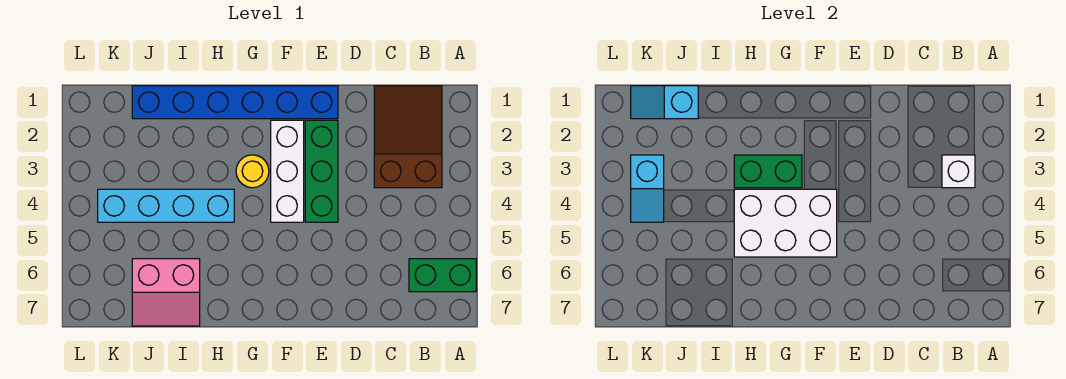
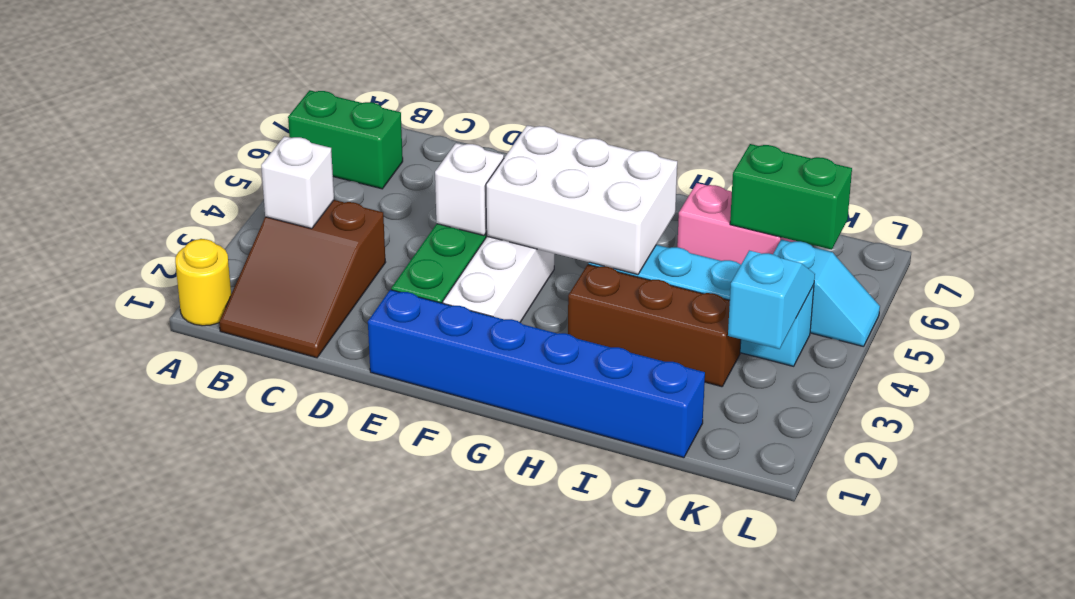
none -> white 1x1 brick [435,143,504,236]
yellow 1x1 round brick [236,155,269,188] -> yellow 1x1 round brick moved to [175,239,231,326]
green 1x2 brick [734,155,802,188] -> green 1x2 brick moved to [730,144,852,250]
none -> brown 1x3 brick [568,264,741,387]
cyan 1x2 slope [631,86,698,119] -> cyan 1x2 slope moved to [773,240,880,347]

